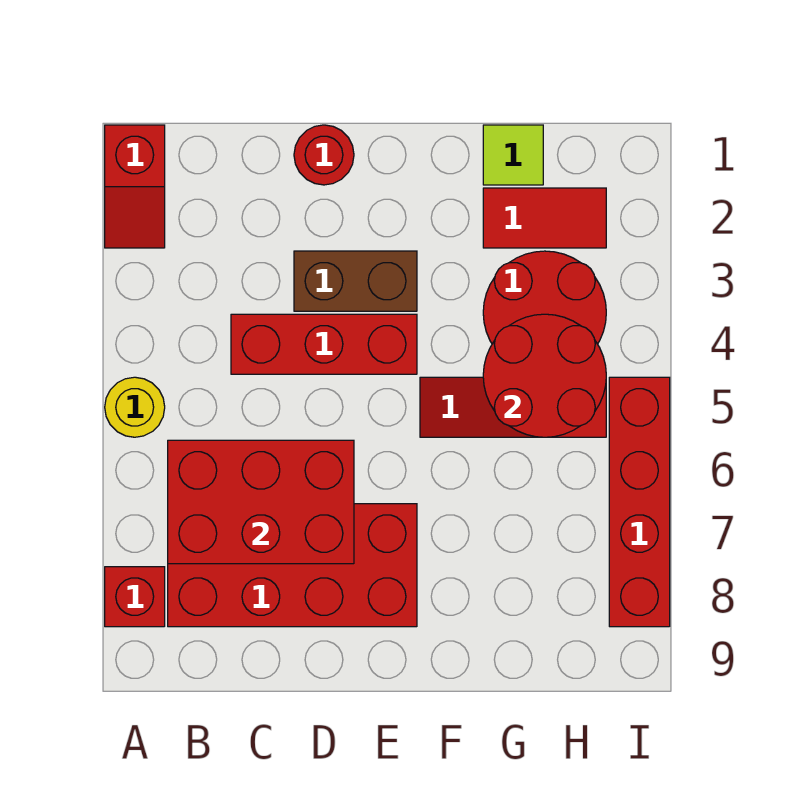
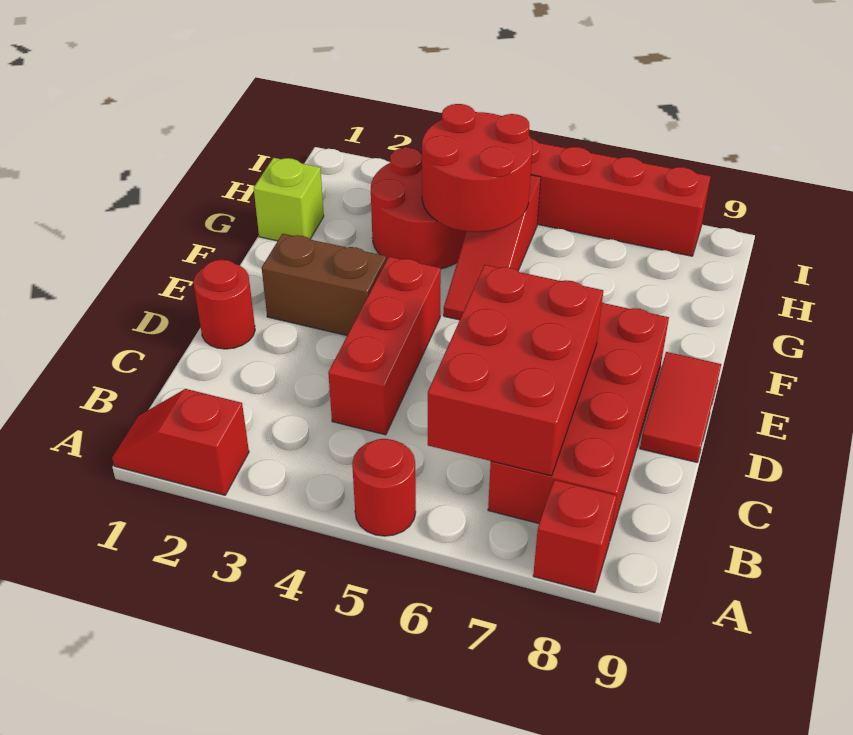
red 1x2 slope [105,125,165,248] -> red 1x2 slope turned to [112,389,249,495]
yellow 1x1 round brick [105,377,165,437] -> red 1x1 round brick [352,439,416,536]
brown 1x2 brick [294,251,417,311] -> brown 1x2 brick turned to [262,234,386,335]
lime 1x1 tile [483,125,543,185] -> lime 1x1 brick [254,158,324,241]
red 1x2 tile [483,188,606,248] -> red 1x2 tile moved to [640,352,721,462]

